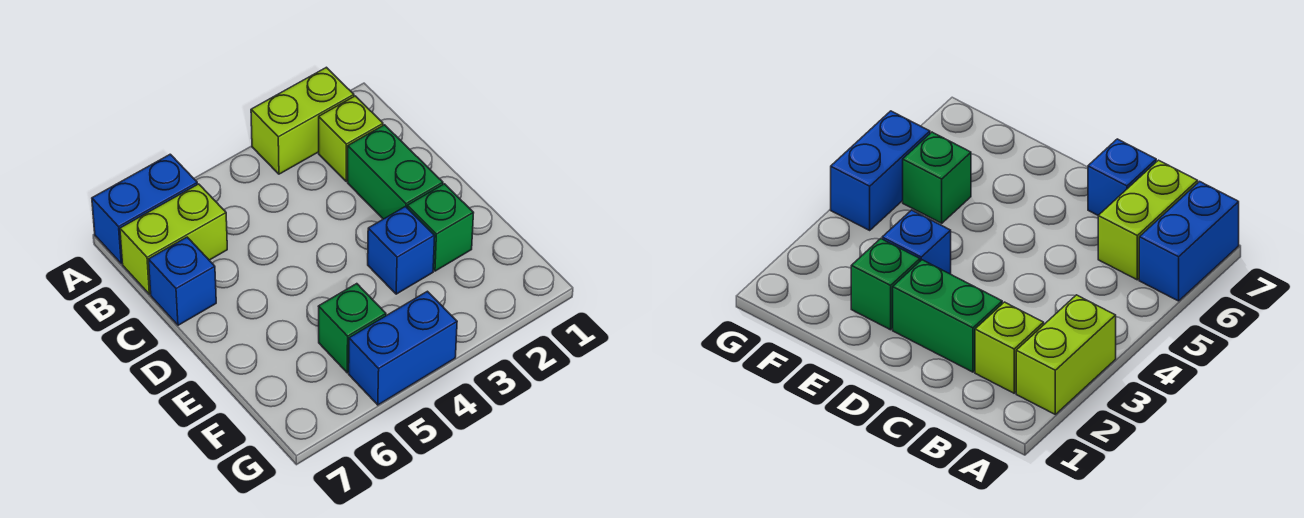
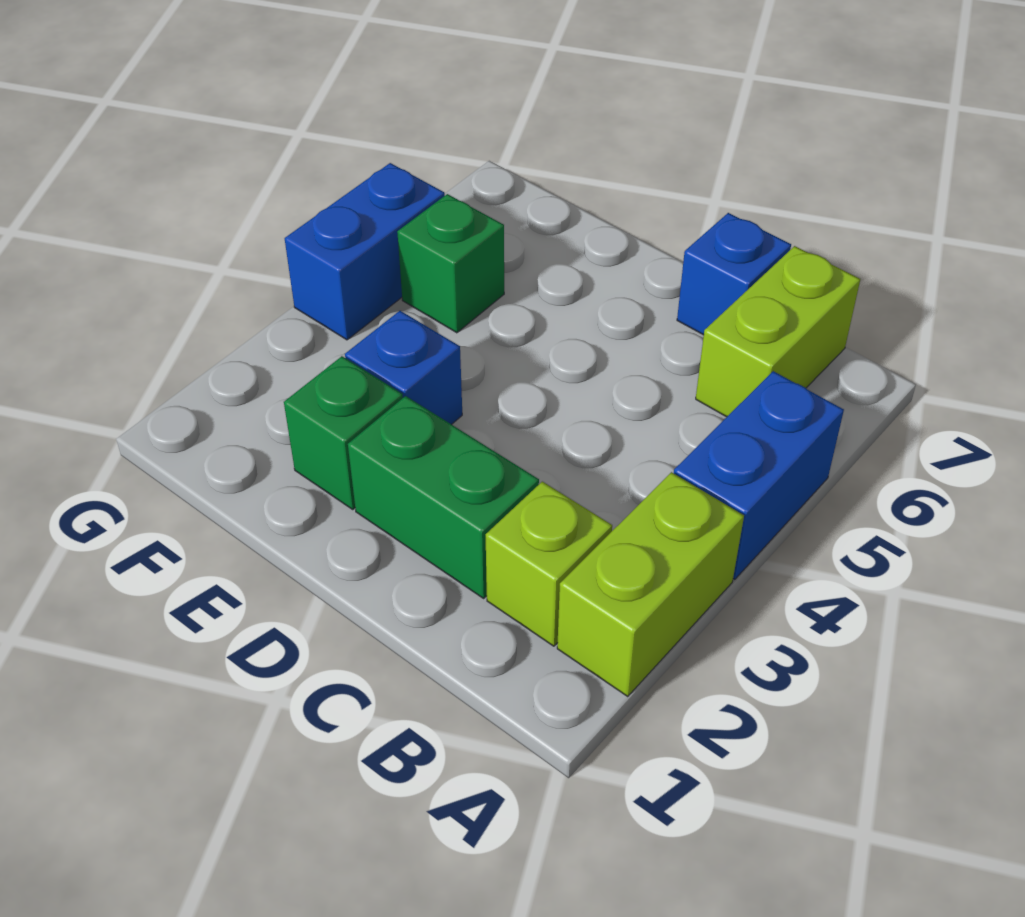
blue 1x2 brick [92,154,197,264] -> blue 1x2 brick moved to [674,371,844,580]

